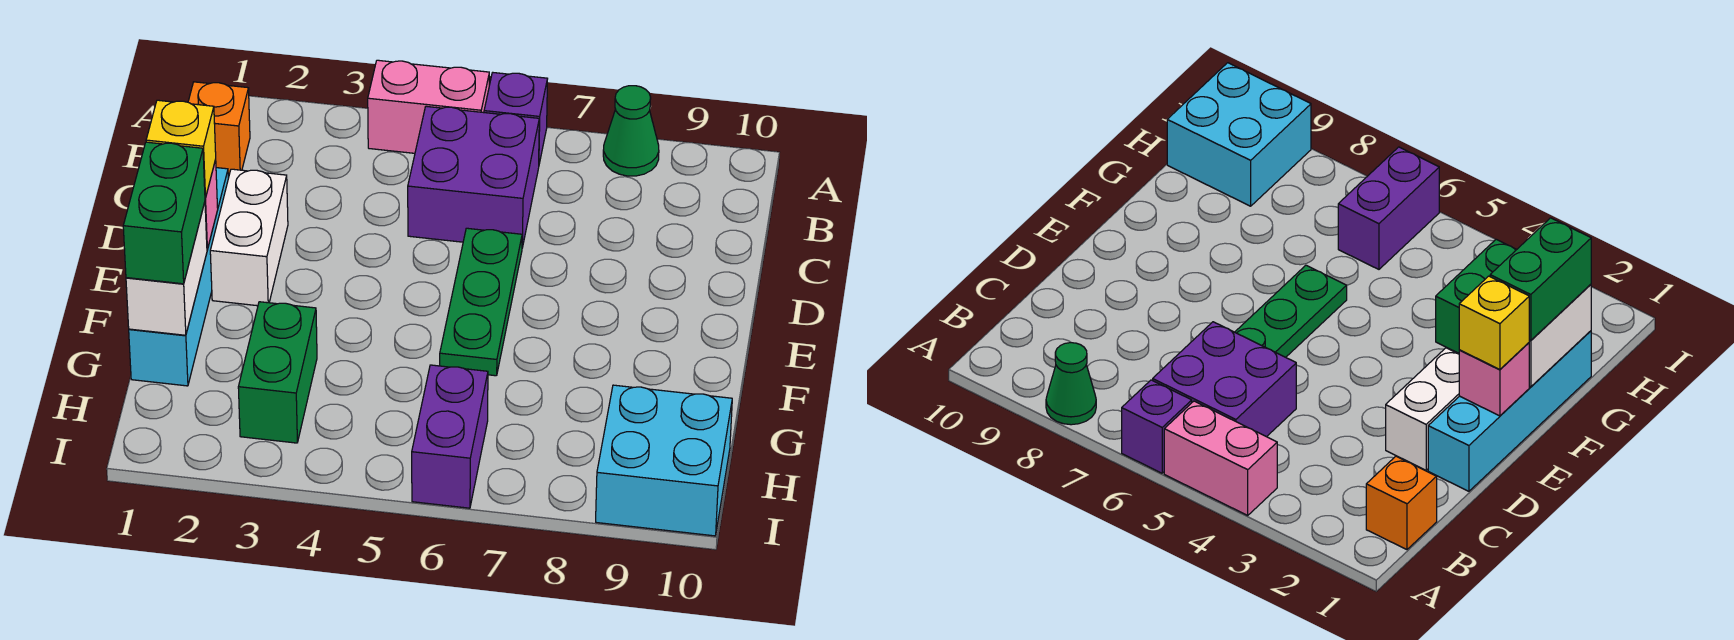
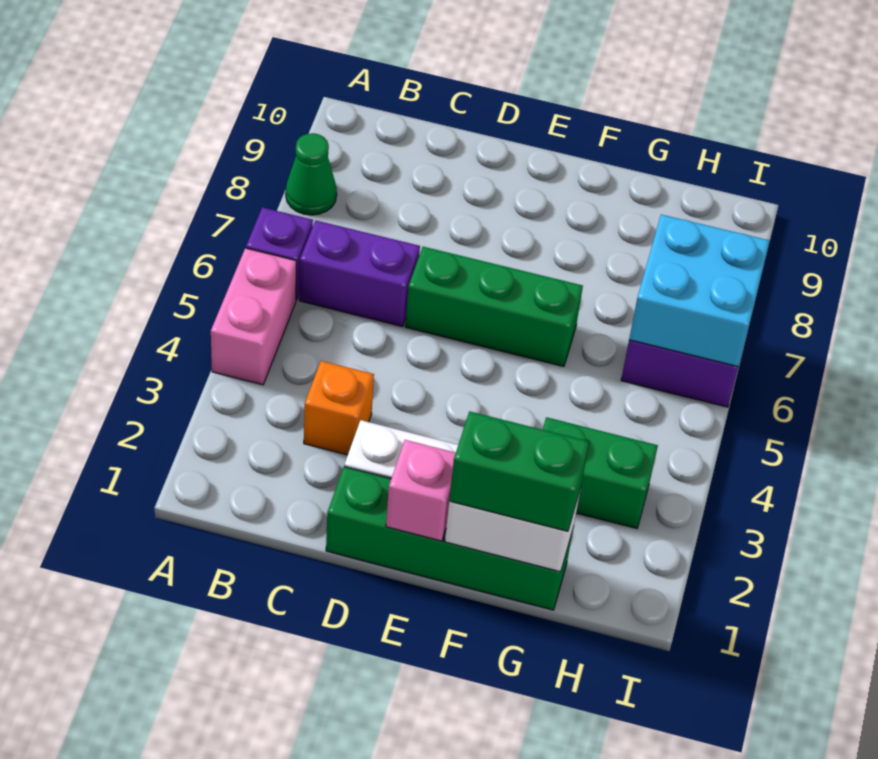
orange 1x1 brick [188,82,250,175] -> orange 1x1 brick moved to [304,361,374,455]
purple 2x2 brick [408,106,539,248] -> purple 1x2 brick [299,221,420,327]
cyan 1x4 brick [129,168,228,386] -> green 1x4 brick [326,467,573,610]
green 1x3 plate [440,228,522,376] -> green 1x3 brick [405,247,583,367]
yellow 1x1 brick [146,100,216,198] -> none
cyan 2x2 brick [596,385,732,536] -> cyan 2x2 brick moved to [629,215,770,366]

